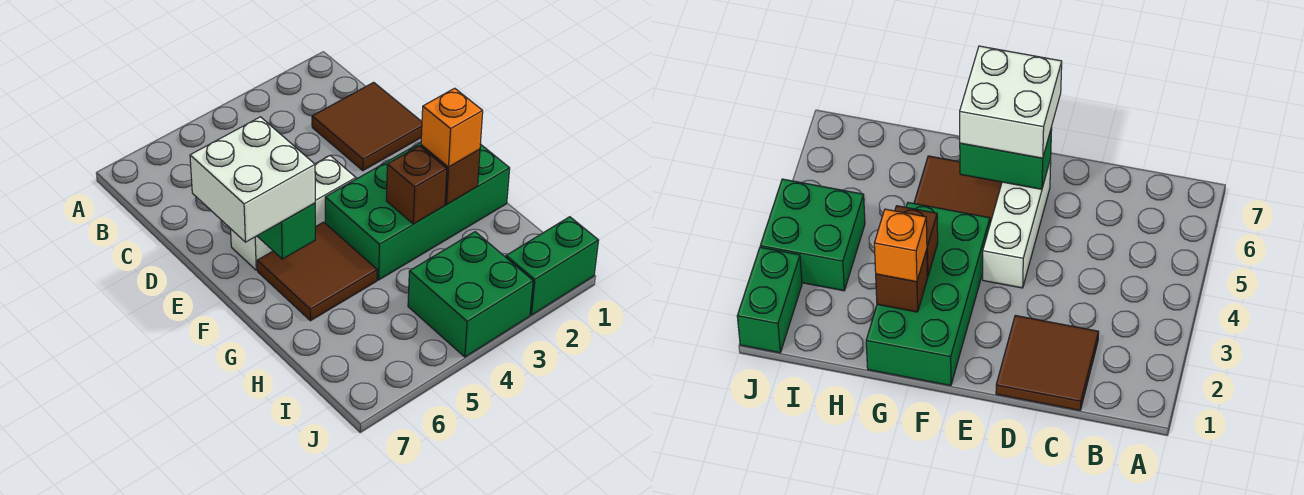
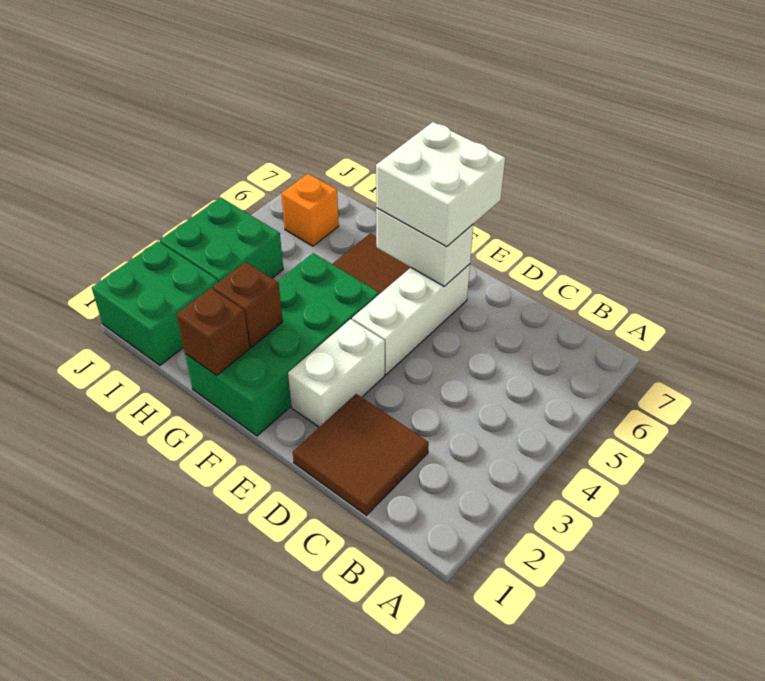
none -> white 1x2 brick [288,319,385,427]
green 1x2 brick [257,203,315,259] -> white 1x2 brick [376,208,474,286]
orange 1x1 brick [421,88,483,167] -> orange 1x1 brick moved to [281,174,339,246]
brown 1x1 brick [386,146,447,224] -> brown 1x1 brick moved to [176,288,250,376]
green 1x2 brick [506,217,599,315] -> green 2x2 brick [92,241,218,365]

